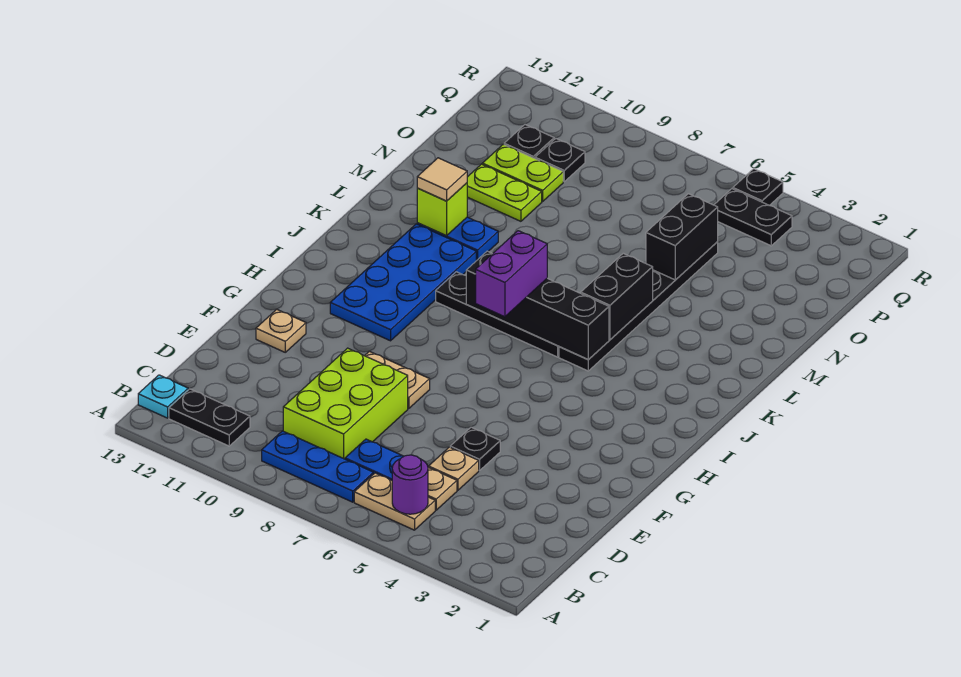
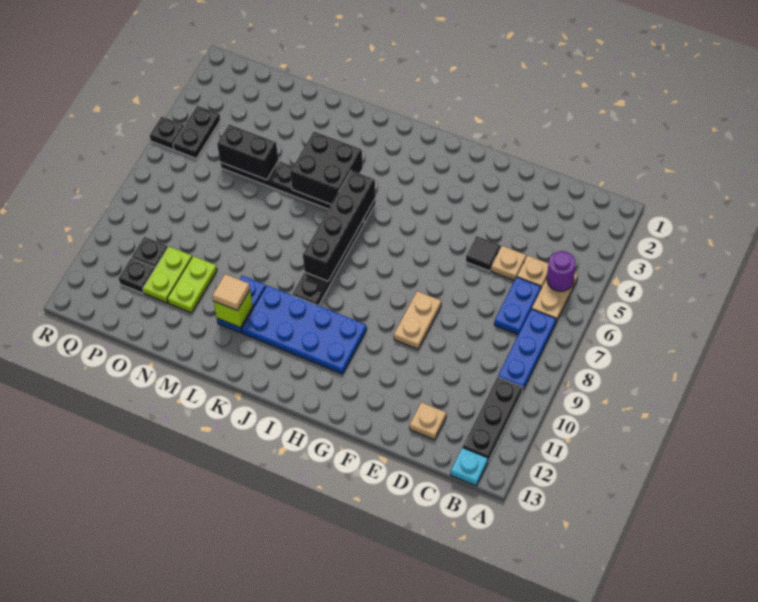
black 1x2 plate [169,389,250,446] -> black 1x3 plate [463,377,523,461]
lime 2x3 brick [283,348,408,459] -> none
black 1x1 plate [450,427,500,470] -> black 1x1 tile [466,236,501,271]
tan 1x1 plate [256,309,306,352] -> tan 1x1 plate moved to [410,402,446,440]
purple 1x2 brick [476,231,547,317] -> none
black 1x2 brick [581,253,653,339] -> black 2x2 brick [290,132,363,204]

